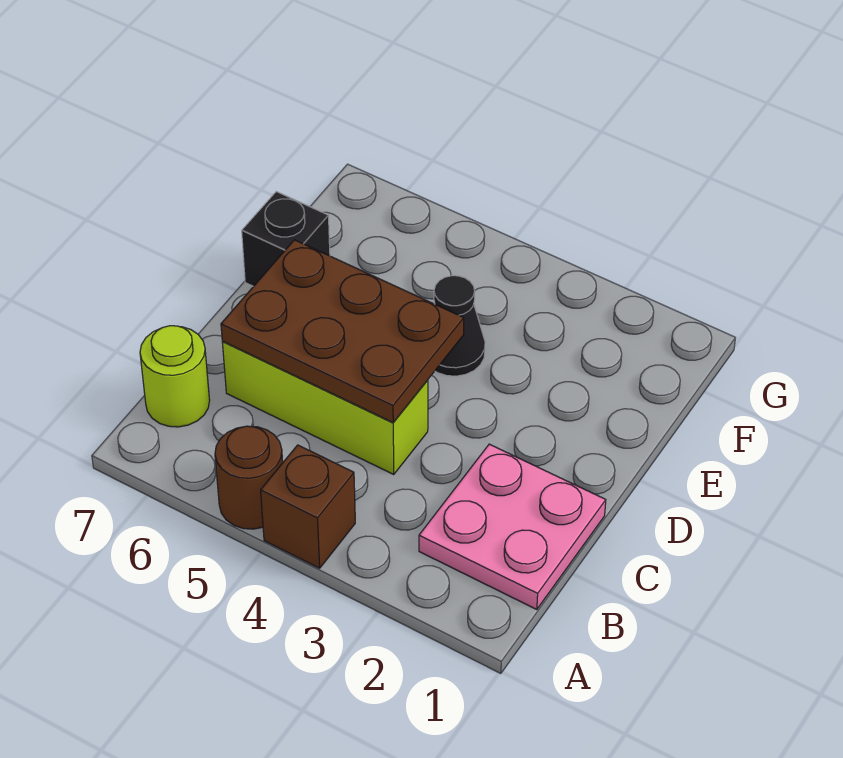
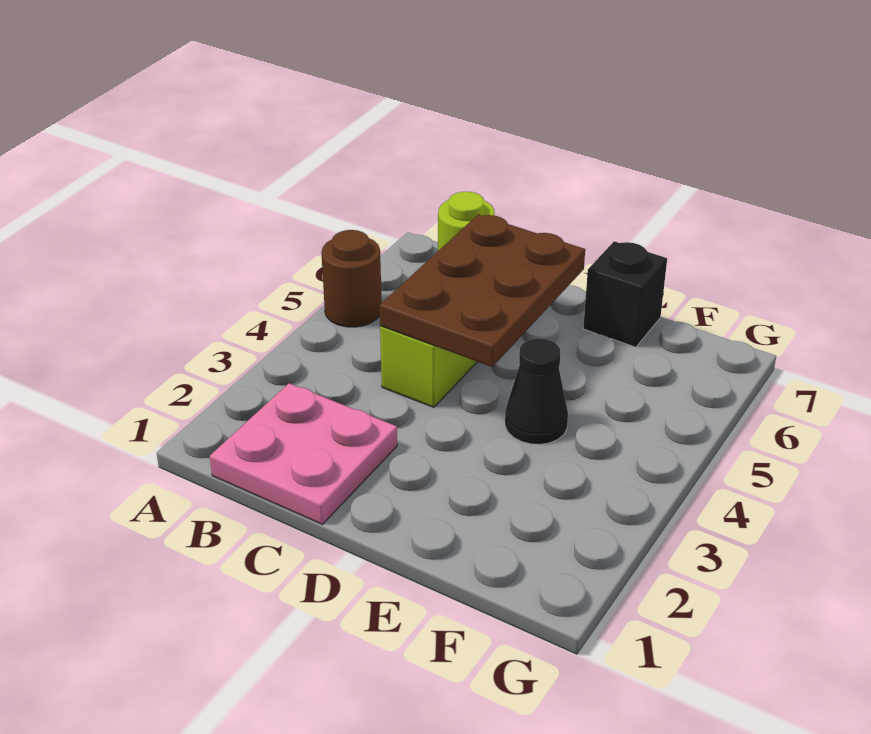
brown 1x1 brick [261,445,355,568] -> none

